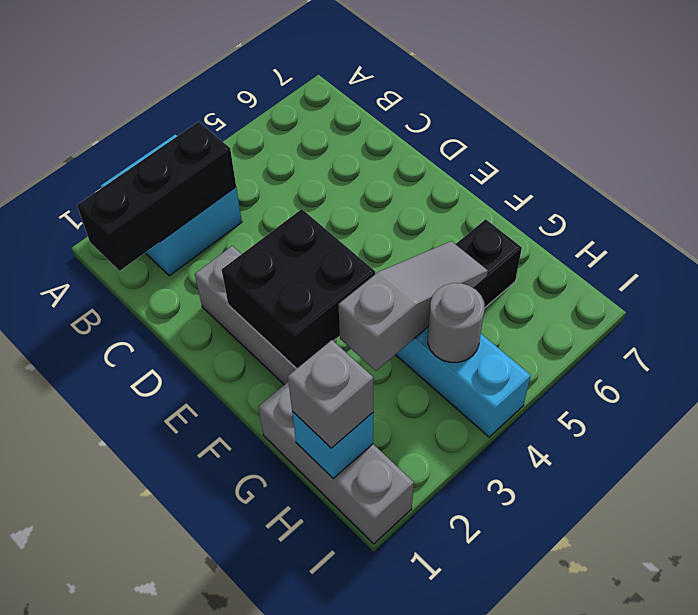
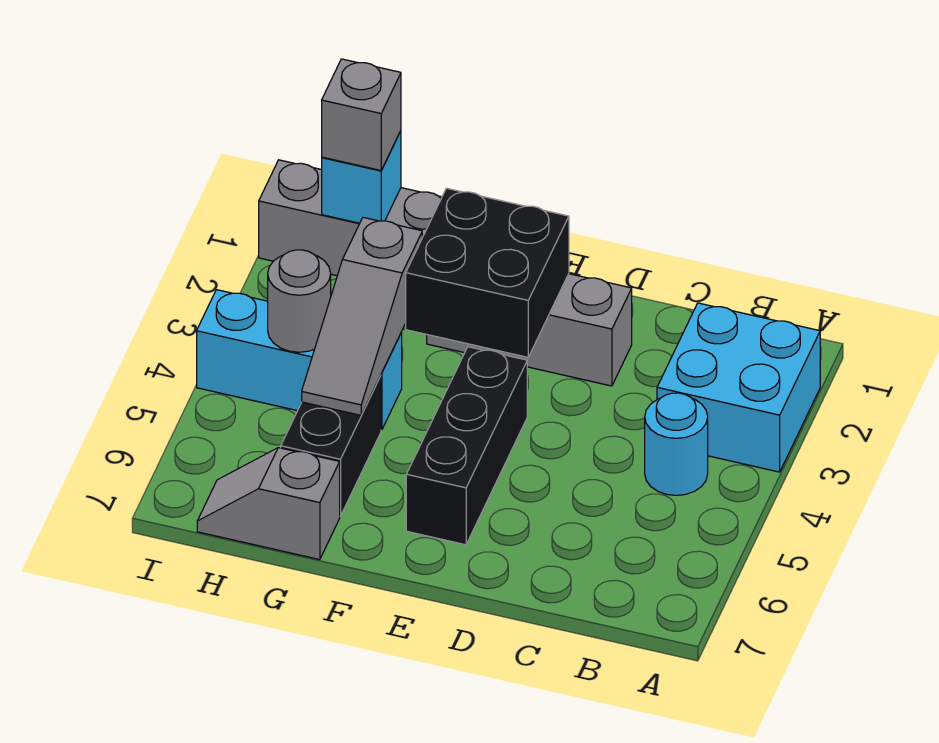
black 1x3 brick [77,122,236,271] -> black 1x3 brick moved to [406,347,527,545]
none -> cyan 1x1 round brick [645,393,708,495]
none -> grey 1x2 slope [197,448,340,560]

